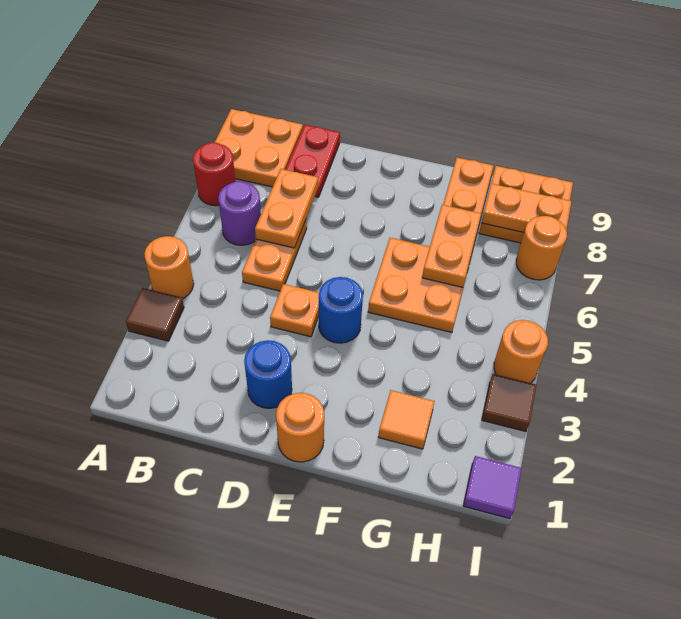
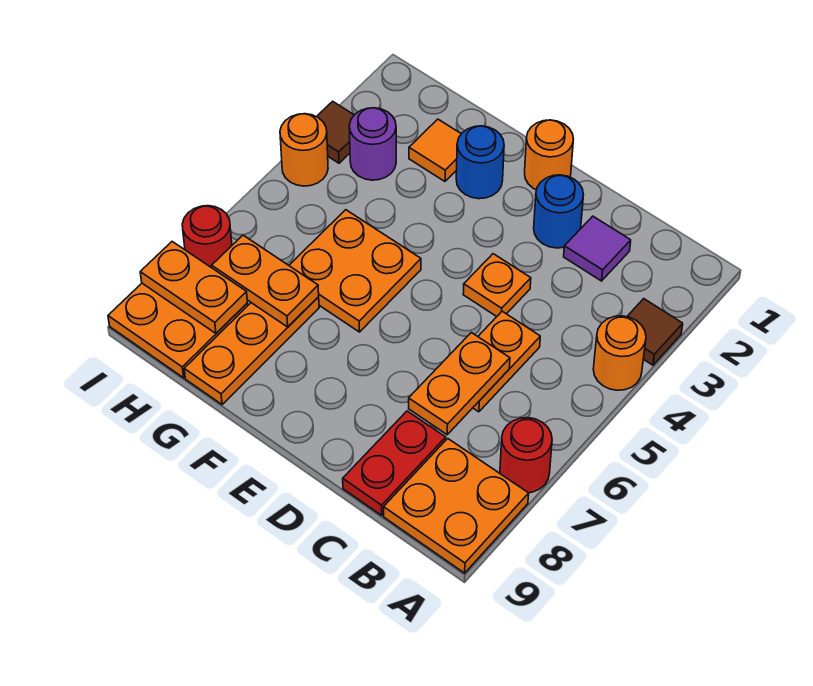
purple 1x1 round brick [218,181,261,245] -> purple 1x1 round brick moved to [349,108,396,180]
blue 1x1 round brick [319,277,363,343] -> blue 1x1 round brick moved to [456,126,504,199]
orange 1x2 plate [422,205,481,287] -> orange 1x2 plate turned to [212,235,319,327]
purple 1x1 tile [463,456,522,519] -> purple 1x1 tile moved to [564,216,631,281]
orange 1x1 round brick [516,216,567,280] -> red 1x1 round brick [182,206,232,268]

